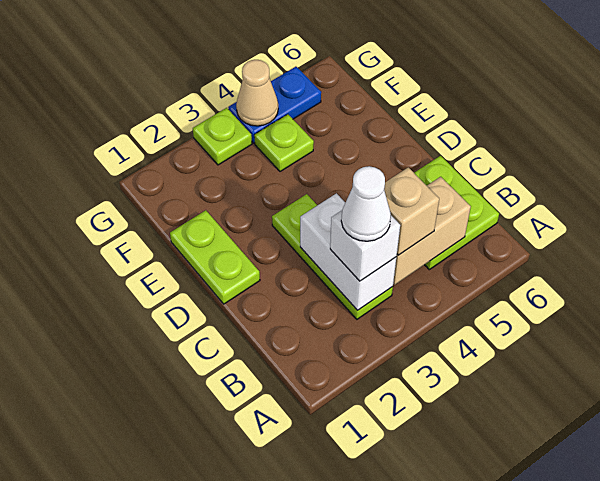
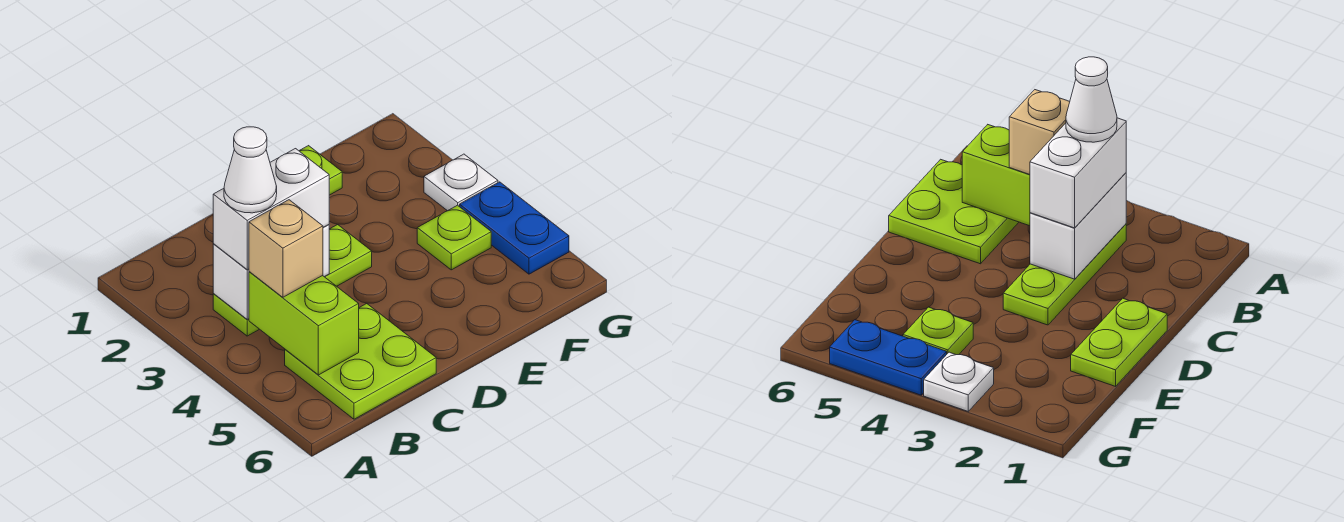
white 1x1 brick [330,211,400,281] -> white 1x2 brick [213,149,329,270]
tan 1x2 brick [393,177,471,285] -> lime 1x2 brick [249,272,359,375]
lime 1x1 plate [193,108,252,165] -> white 1x1 plate [424,154,498,211]
tan 1x1 cone [236,60,278,126] -> none

